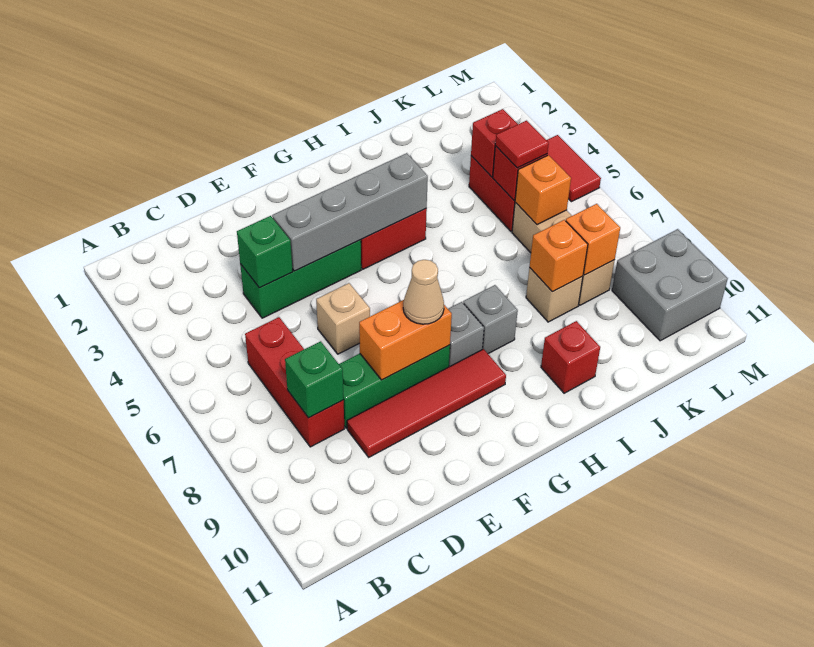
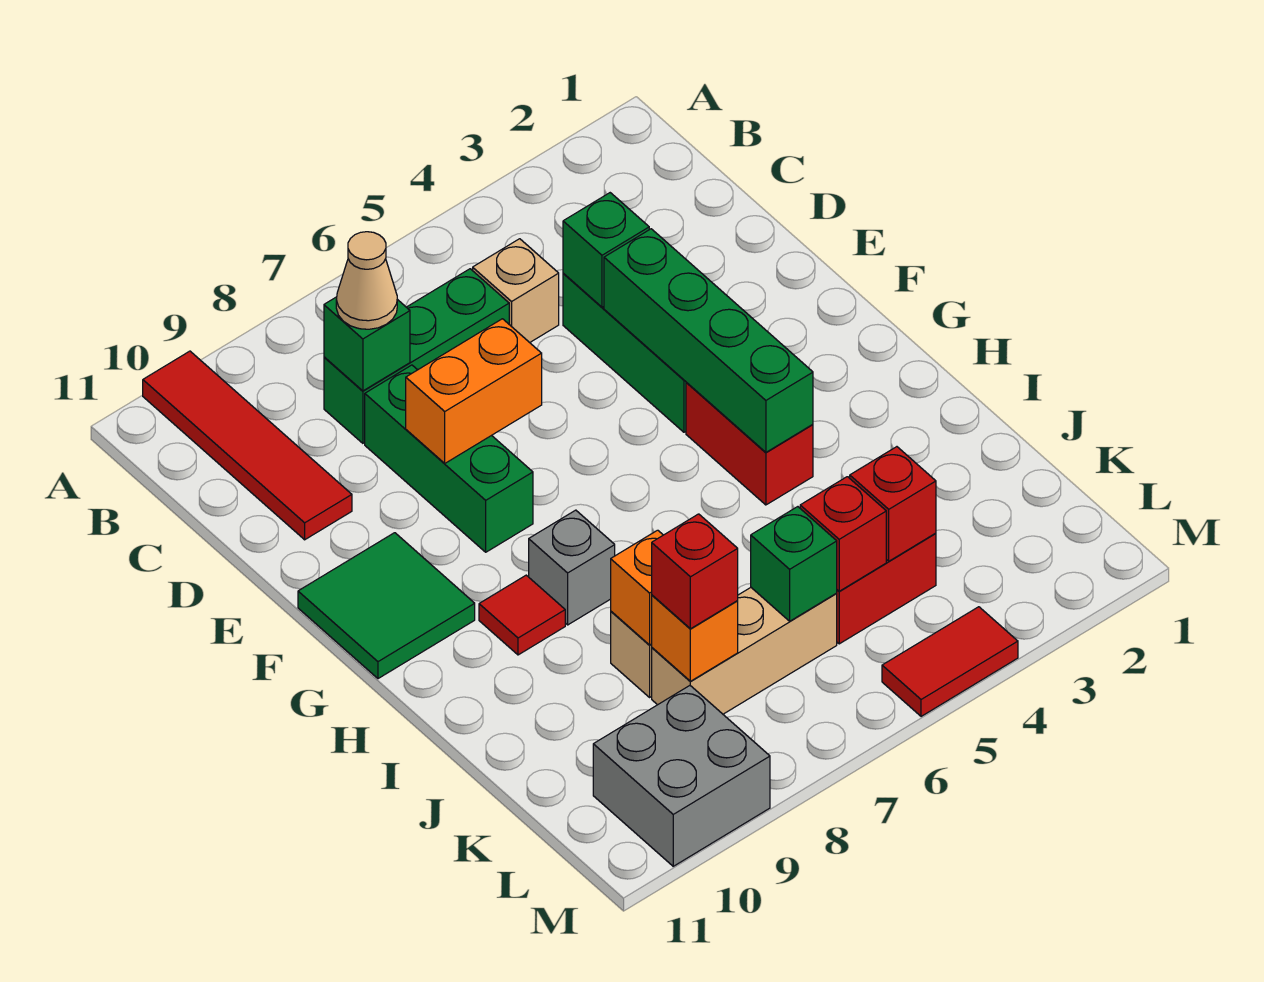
red 1x3 brick [245,317,344,447] -> green 1x3 brick [324,269,509,443]
red 1x4 tile [347,349,506,457] -> red 1x4 tile moved to [143,351,352,540]
grey 1x4 brick [272,153,428,271] -> green 1x4 brick [604,229,813,452]
tan 1x1 brick [316,283,370,354] -> tan 1x1 brick moved to [473,239,559,343]
orange 1x2 brick [359,300,452,380] -> orange 1x2 brick turned to [406,319,542,463]
tan 1x1 cone [403,260,444,324] -> tan 1x1 cone moved to [336,232,397,329]
none -> green 2x2 tile [298,533,475,679]
grey 1x1 brick [448,302,484,367] -> none
red 1x1 brick [541,321,600,393] -> red 1x1 brick moved to [652,514,738,629]
red 1x1 tile [495,121,549,168] -> red 1x1 tile moved to [479,575,565,655]
orange 1x1 brick [515,155,571,225] -> green 1x1 brick [751,507,837,621]

